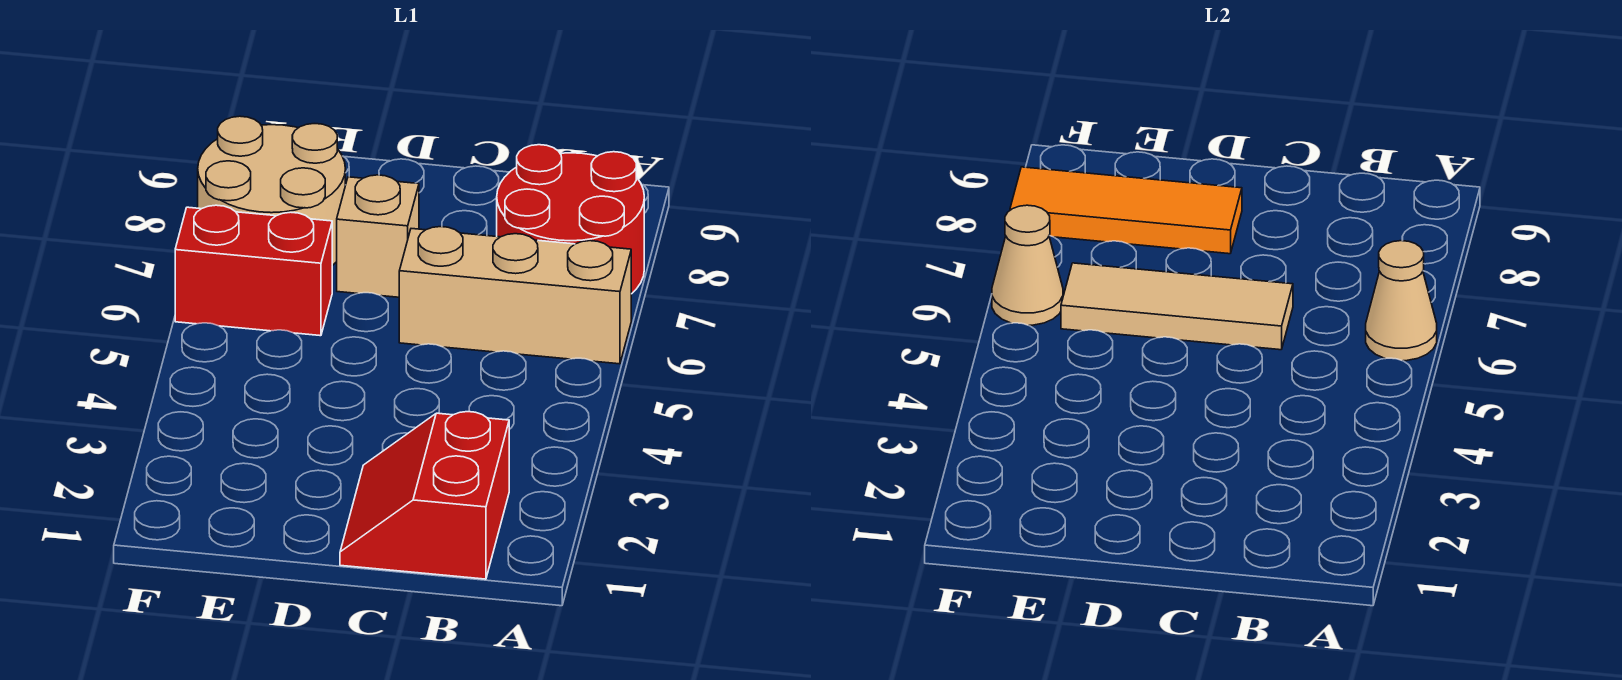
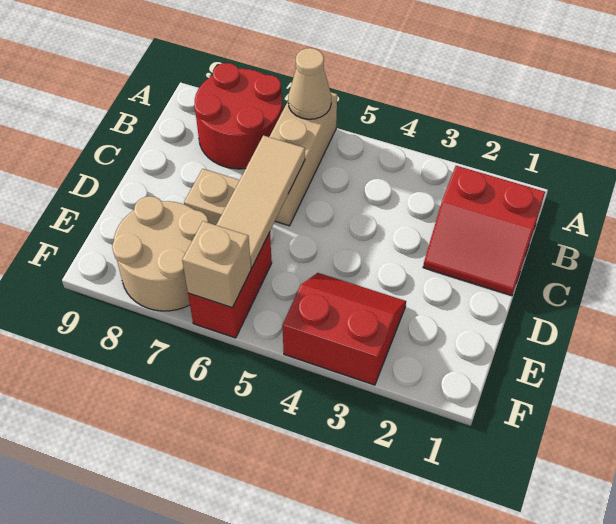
orange 1x3 tile [1010,167,1242,254] -> none
none -> red 2x2 slope [282,273,406,385]
tan 1x1 cone [992,205,1063,325] -> tan 1x1 brick [182,221,251,308]

